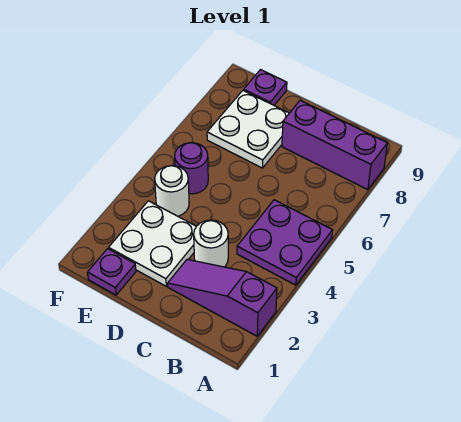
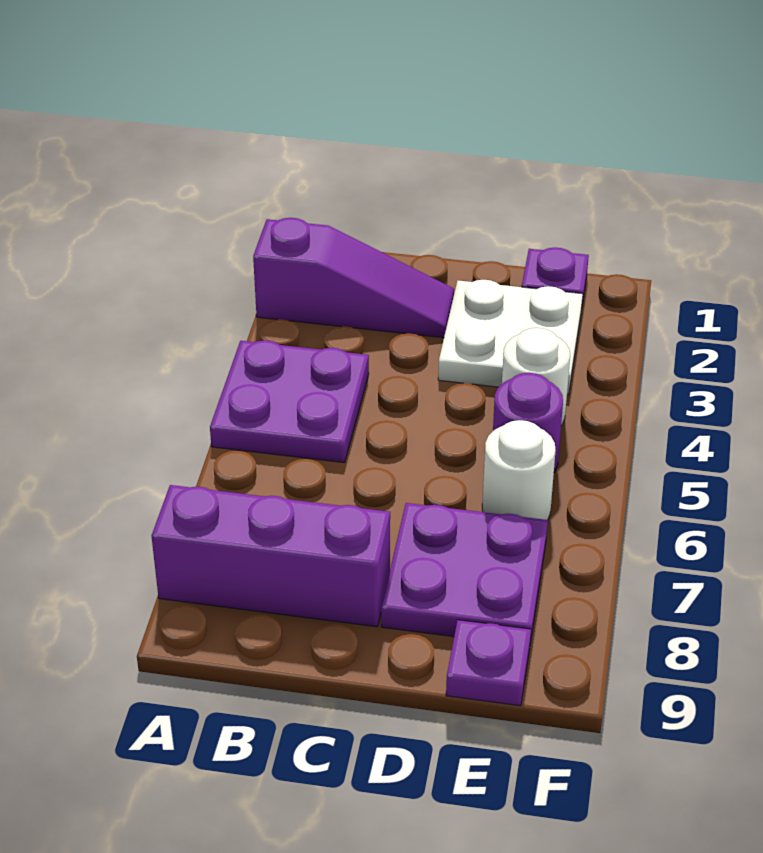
white 1x1 round brick [194,220,228,267] -> white 1x1 round brick moved to [482,420,556,520]
white 2x2 plate [207,90,289,168] -> purple 2x2 plate [381,503,548,643]

